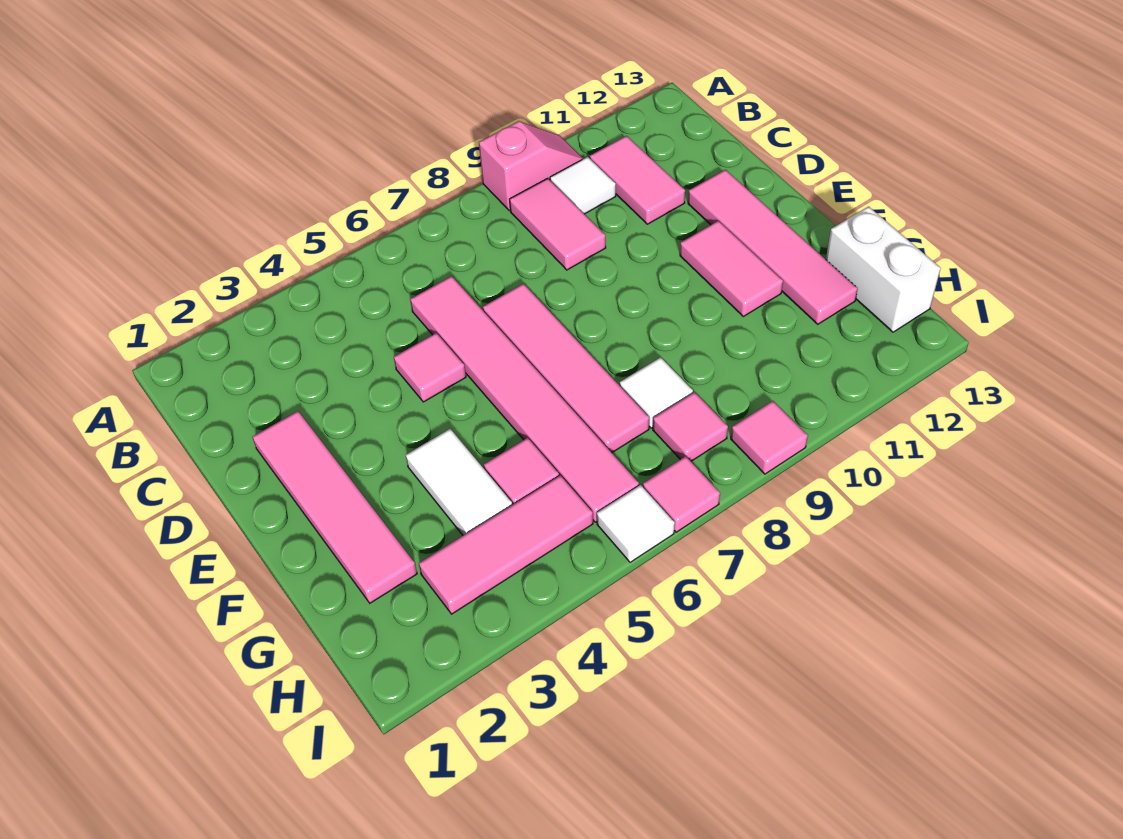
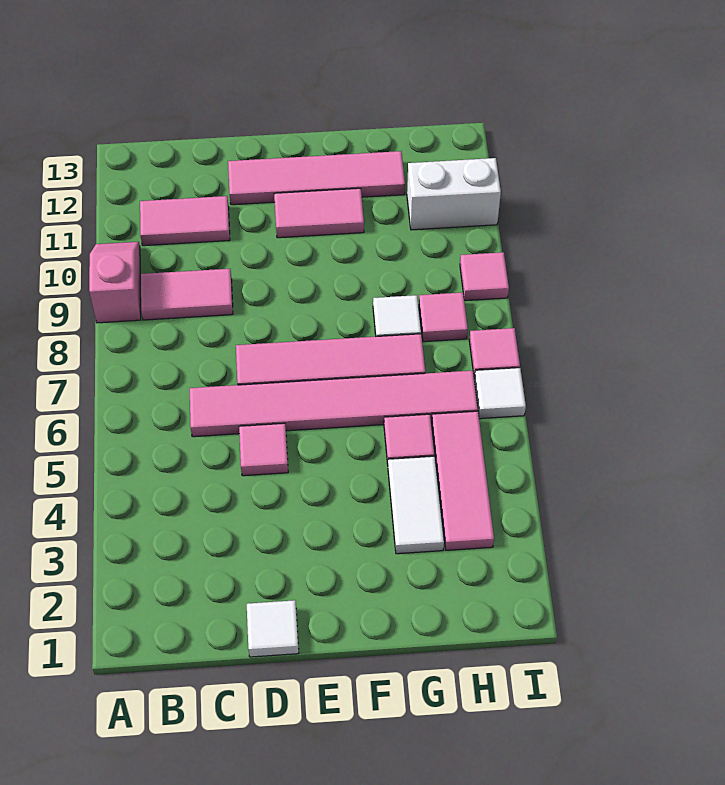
white 1x1 tile [550,157,616,214] -> white 1x1 tile moved to [247,600,299,657]
pink 1x4 tile [253,411,417,603] -> none
white 1x2 tile [406,429,512,535] -> white 1x2 tile turned to [388,456,444,554]
white 1x2 brick [826,207,941,332] -> white 1x2 brick moved to [407,158,501,230]

